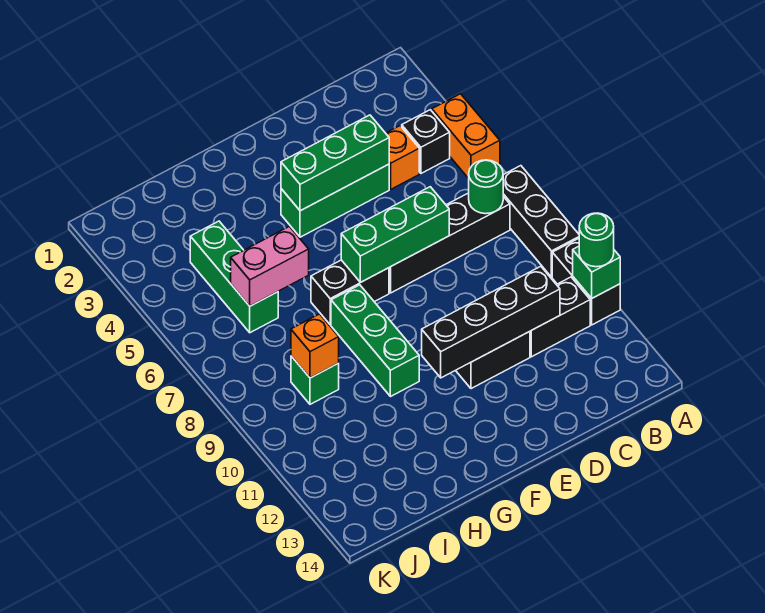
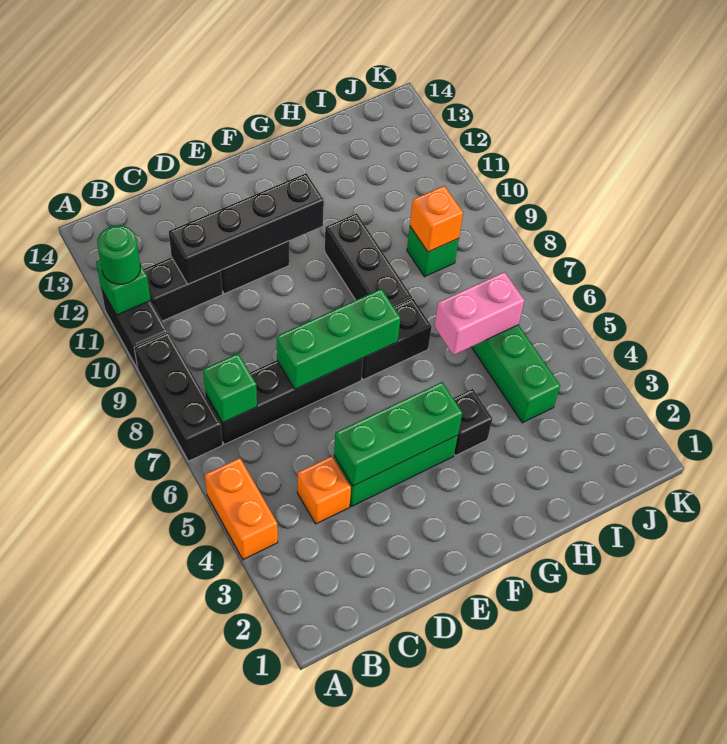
black 1x1 brick [402,110,450,173] -> black 1x1 brick moved to [453,389,492,456]
green 1x1 round brick [469,160,503,214] -> green 1x1 brick [203,353,257,423]
green 1x3 brick [331,285,419,397] -> black 1x3 brick [325,213,412,307]

